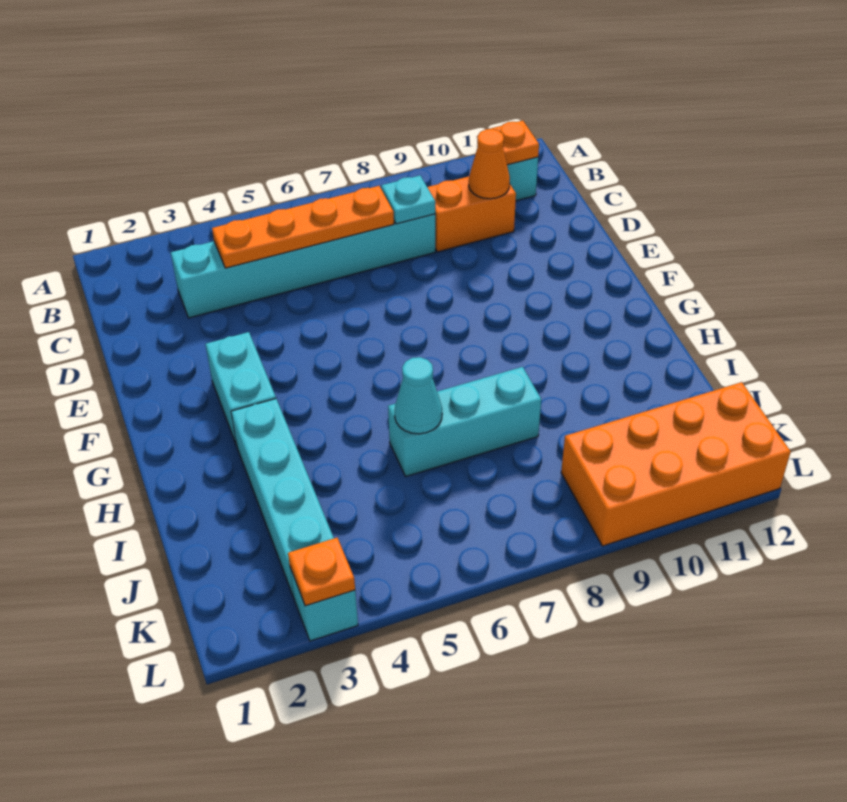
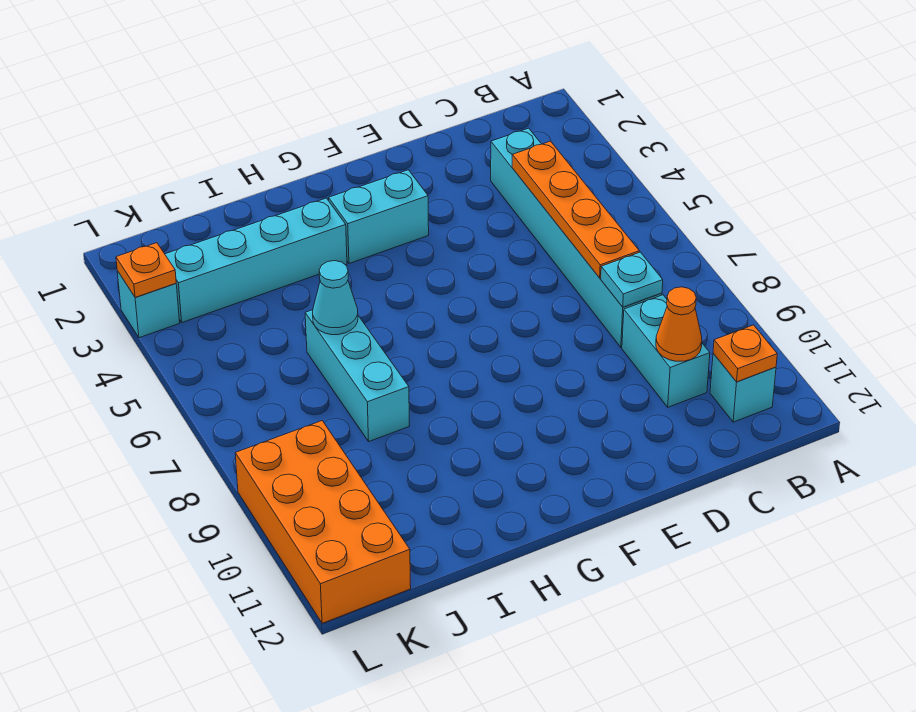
orange 1x2 brick [427,176,516,252] -> cyan 1x2 brick [622,295,710,407]

